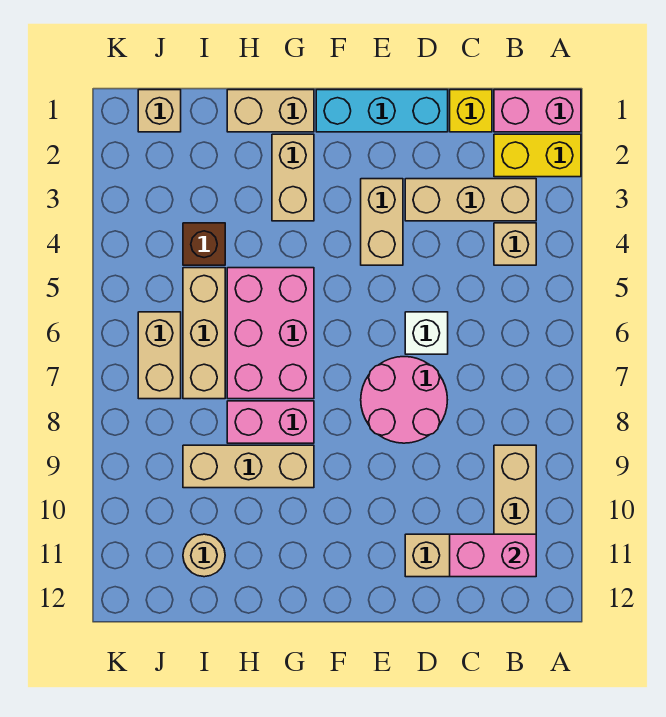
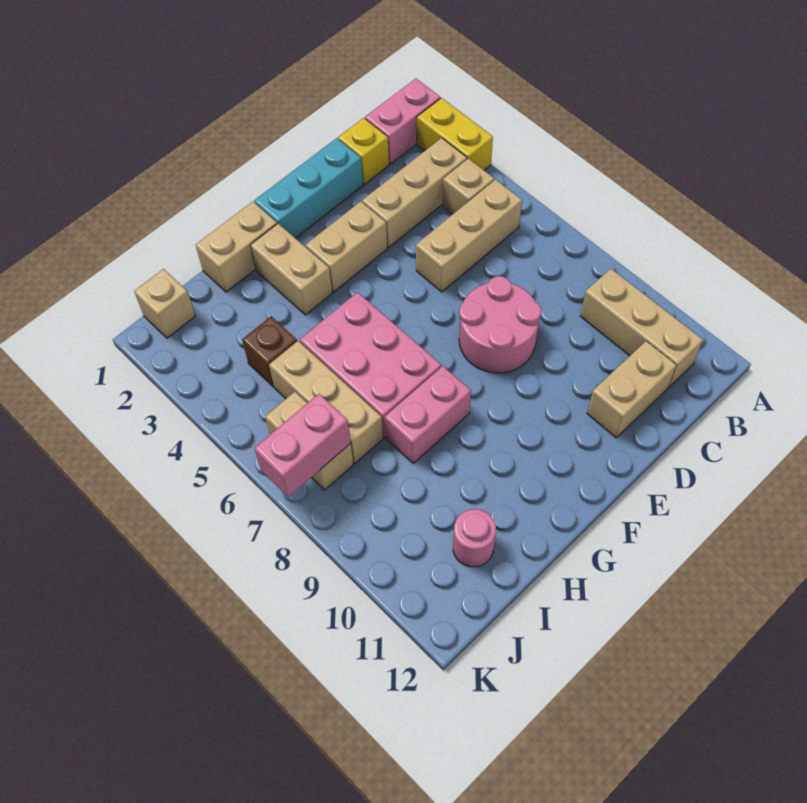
yellow 1x2 brick [494,134,581,177] -> yellow 1x2 brick turned to [417,98,493,170]
pink 1x2 brick [450,534,536,577] -> pink 1x2 brick moved to [255,394,351,497]
white 1x1 brick [405,312,448,354] -> none
tan 1x2 brick [361,179,403,265] -> tan 1x2 brick turned to [305,201,387,292]
tan 1x3 brick [183,445,314,488] -> tan 1x3 brick moved to [416,180,522,292]
tan 1x1 round brick [183,534,225,577] -> pink 1x1 round brick [453,509,496,567]

